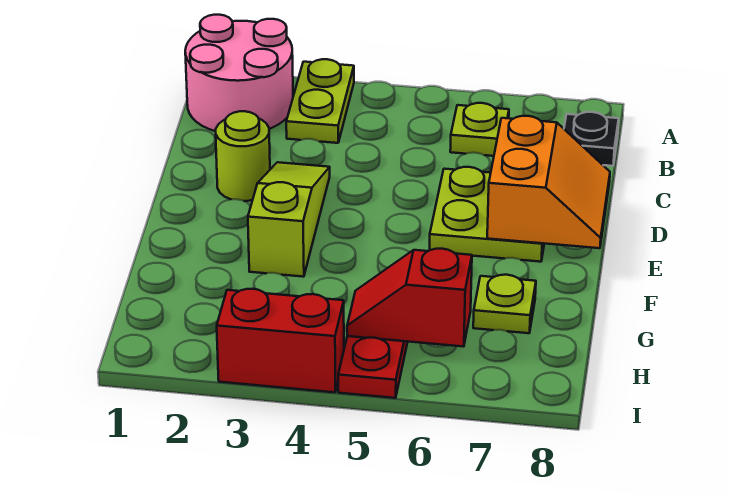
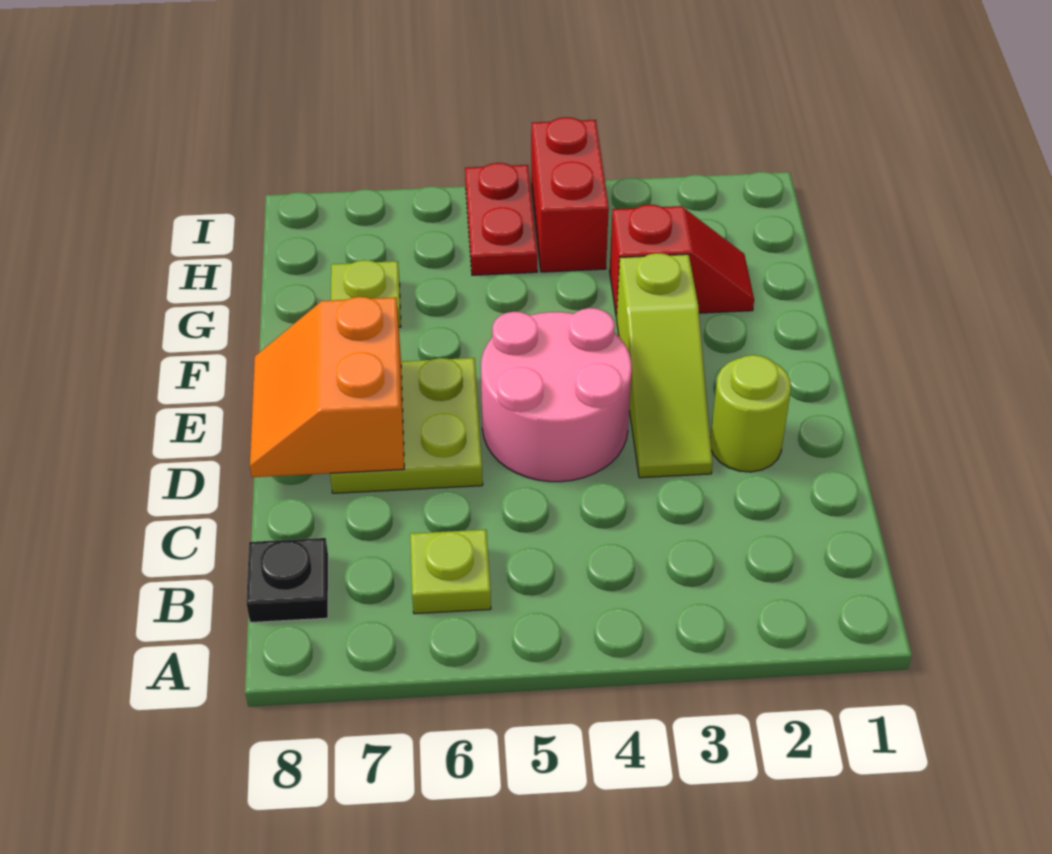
pink 2x2 round brick [185,15,293,131] -> pink 2x2 round brick moved to [481,308,632,482]
lime 1x2 plate [286,59,354,143] -> none
red 1x2 slope [347,249,472,347] -> red 1x2 slope moved to [610,204,754,317]
red 1x2 brick [217,289,344,392] -> red 1x2 brick turned to [531,117,609,272]

